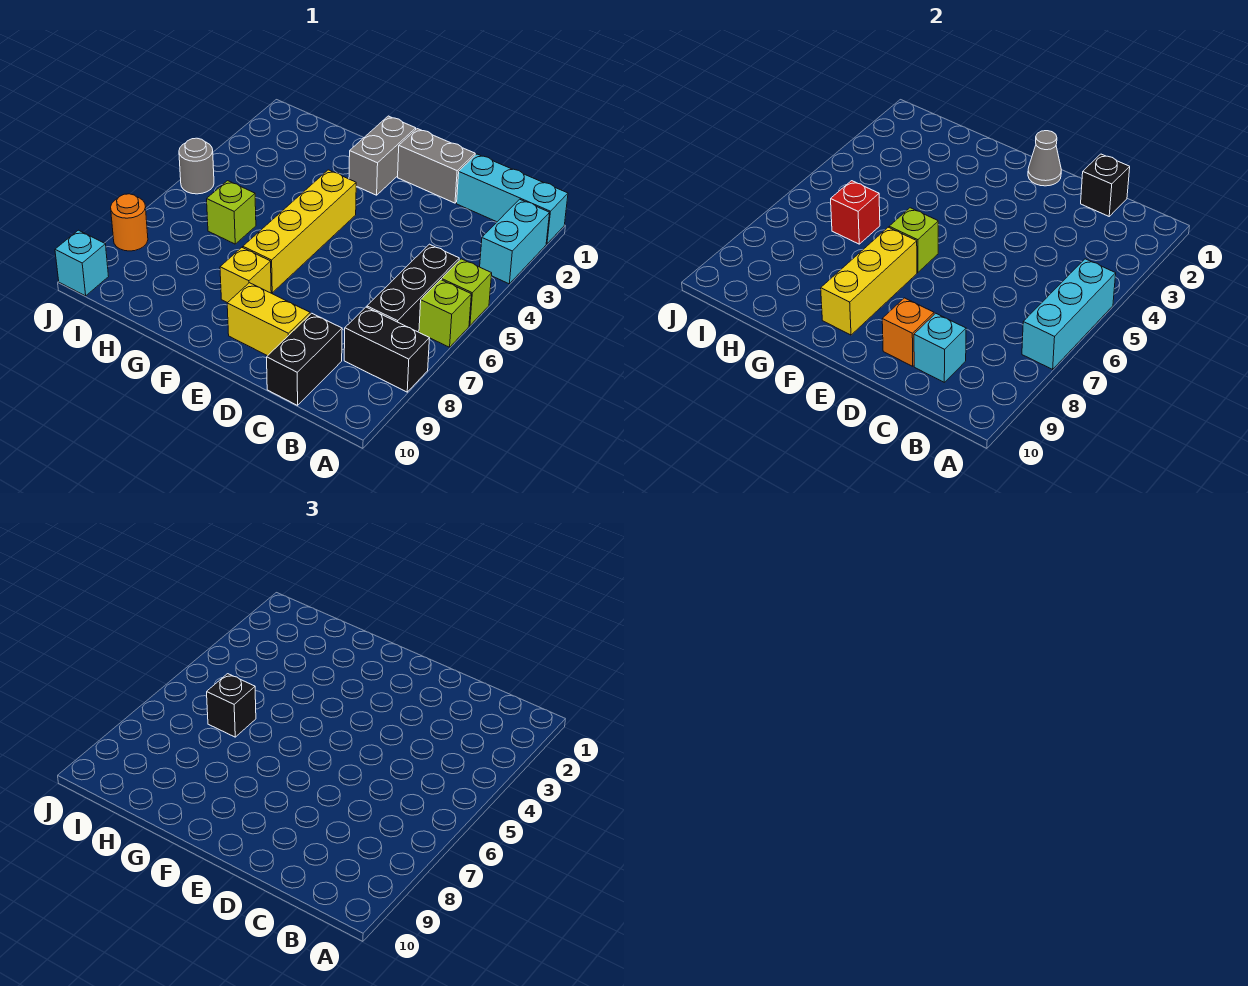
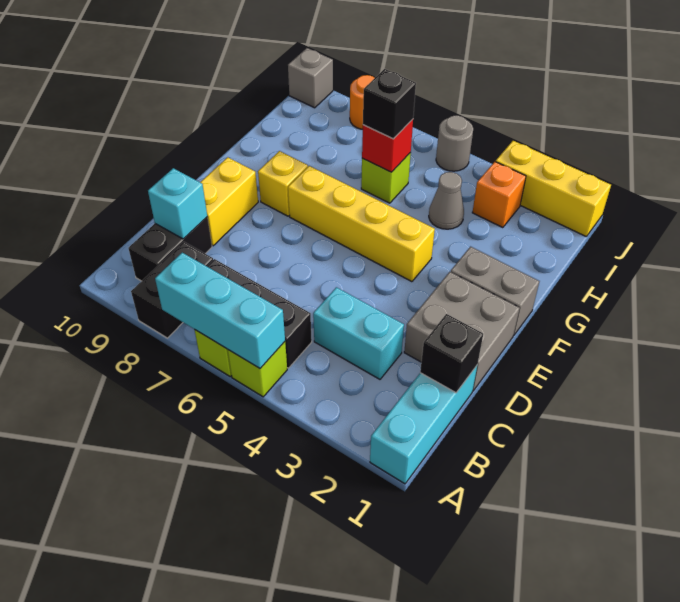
cyan 1x2 brick [480,199,550,284] -> cyan 1x2 brick moved to [313,287,404,379]
black 1x2 brick [267,313,342,405] -> black 1x2 brick turned to [128,217,212,281]
grey 1x2 brick [398,129,475,203] -> grey 2x2 brick [404,272,520,391]
orange 1x1 brick [882,298,934,366] -> orange 1x1 brick moved to [472,162,526,228]
grey 1x1 cone [1028,131,1061,186] -> grey 1x1 cone moved to [429,172,464,229]
lime 1x1 brick [889,208,938,272] -> none
yellow 1x3 brick [821,227,917,335] -> yellow 1x3 brick moved to [496,141,611,237]
cyan 1x1 brick [55,230,109,296] -> grey 1x1 brick [288,48,333,108]

